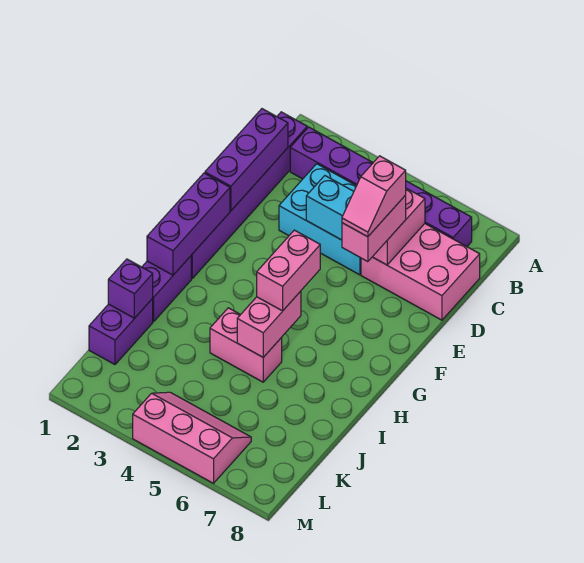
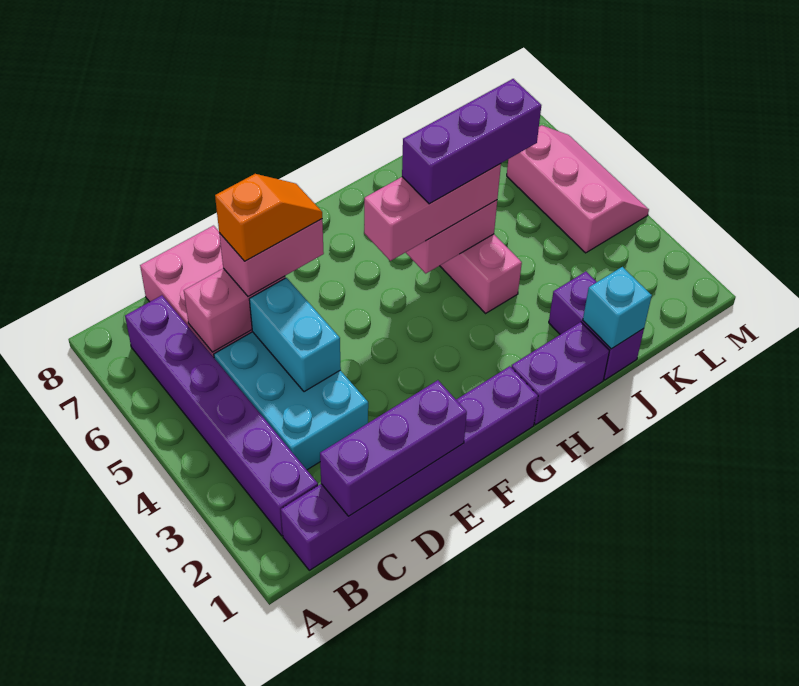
pink 1x2 slope [342,156,406,237] -> orange 1x2 slope [215,174,322,261]
purple 1x3 brick [147,173,230,275] -> purple 1x3 brick moved to [402,79,541,204]
pink 1x2 brick [257,230,320,311] -> pink 1x3 brick [364,164,501,261]
purple 1x2 brick [89,299,153,364] -> purple 1x2 brick turned to [549,272,644,380]
purple 1x1 brick [108,259,153,318] -> cyan 1x1 brick [583,267,652,349]
pink 2x3 slope [133,392,251,483] -> pink 2x3 slope turned to [507,125,649,253]

